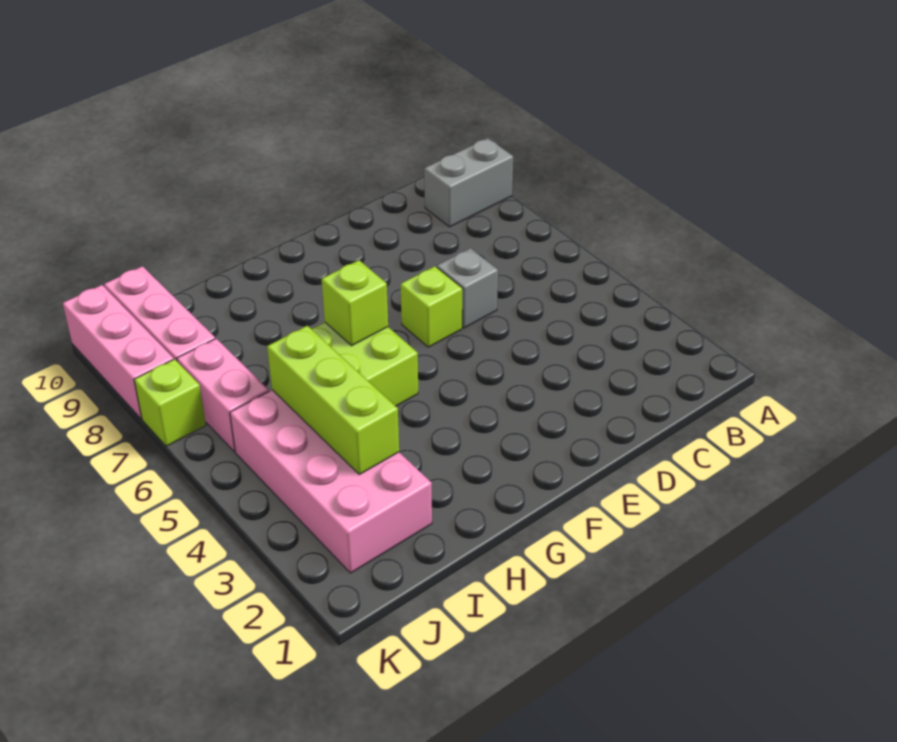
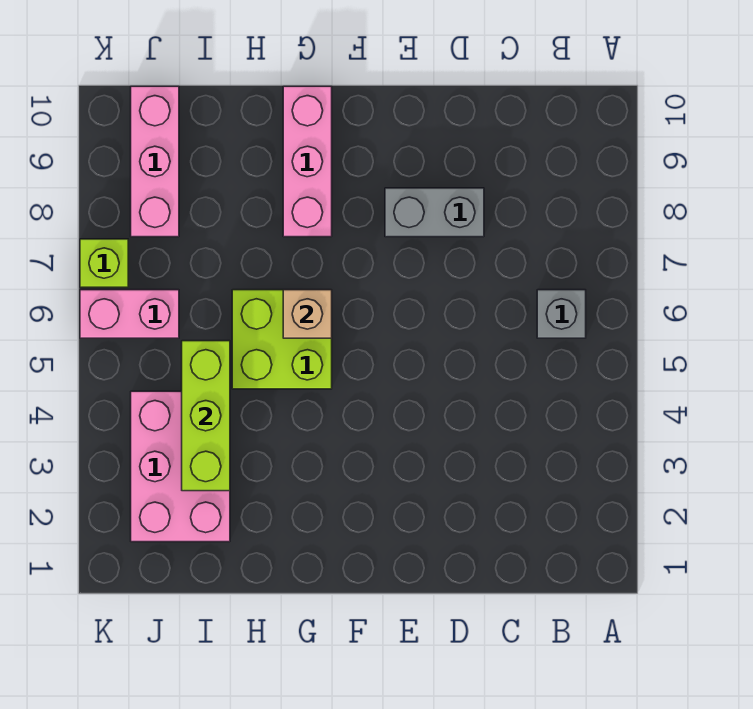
grey 1x2 brick [424,138,513,227] -> grey 1x2 brick moved to [385,188,484,237]
grey 1x1 brick [437,248,498,328] -> grey 1x1 brick moved to [537,290,586,338]
lime 1x1 brick [401,266,463,347] -> none
lime 1x1 brick [322,260,388,346] -> tan 1x1 brick [283,290,332,338]
pink 2x4 brick [230,390,432,573] -> pink 2x3 brick [131,391,230,542]
pink 1x2 brick [177,339,269,452] -> pink 1x2 brick turned to [80,290,179,338]
pink 1x3 brick [63,285,174,419] -> pink 1x3 brick moved to [283,86,332,237]

